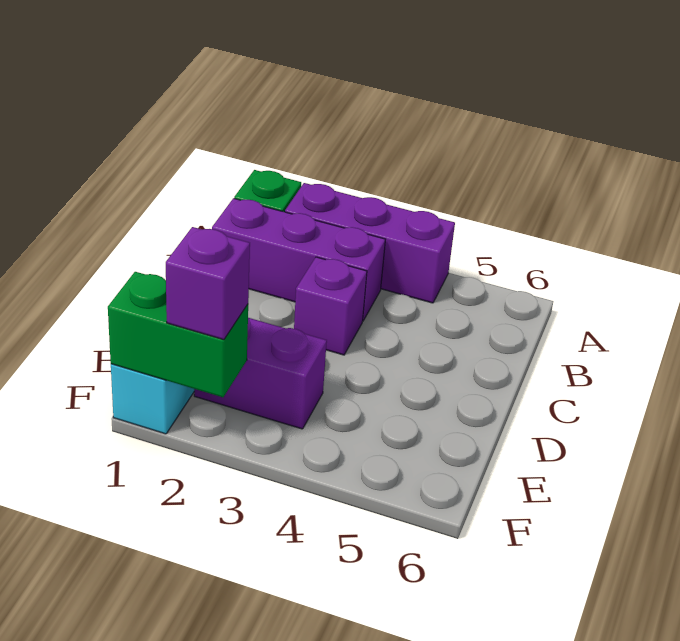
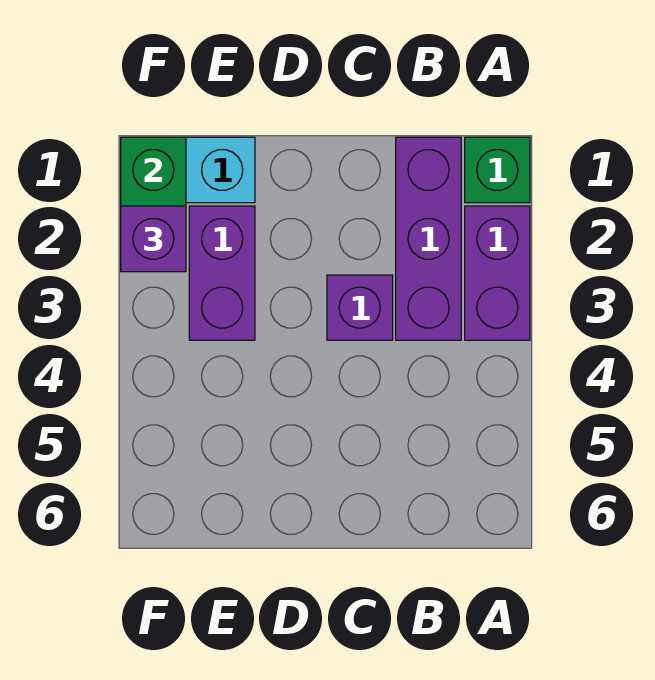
purple 1x3 brick [285,183,455,303] -> purple 1x2 brick [465,206,530,340]

